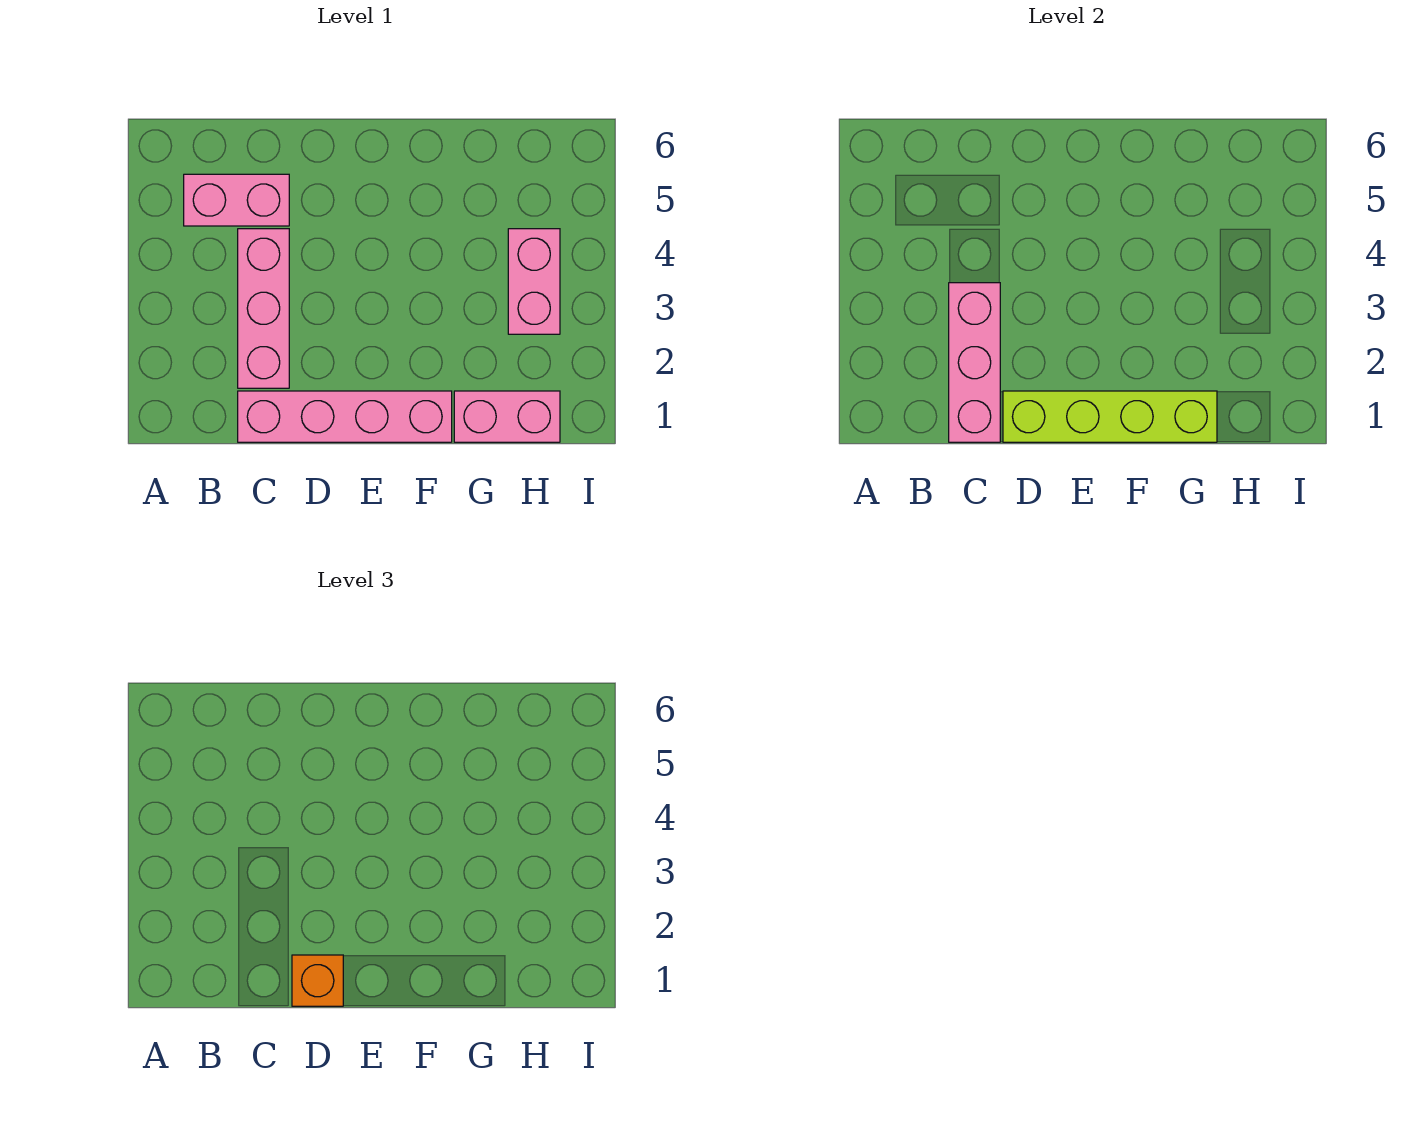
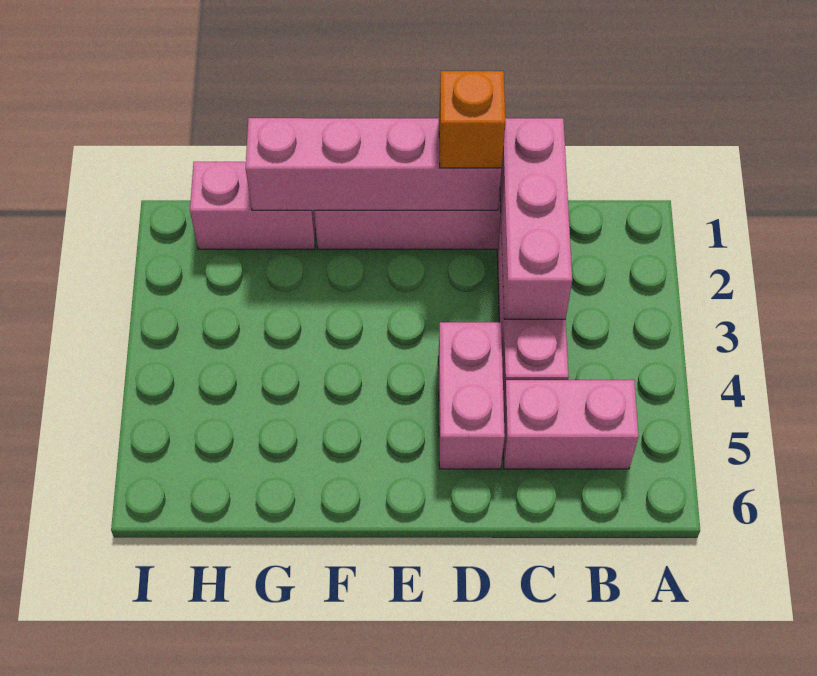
lime 1x4 brick [1003,391,1217,442] -> pink 1x4 brick [245,118,501,211]
pink 1x2 brick [508,229,560,334] -> pink 1x2 brick moved to [438,322,505,469]

